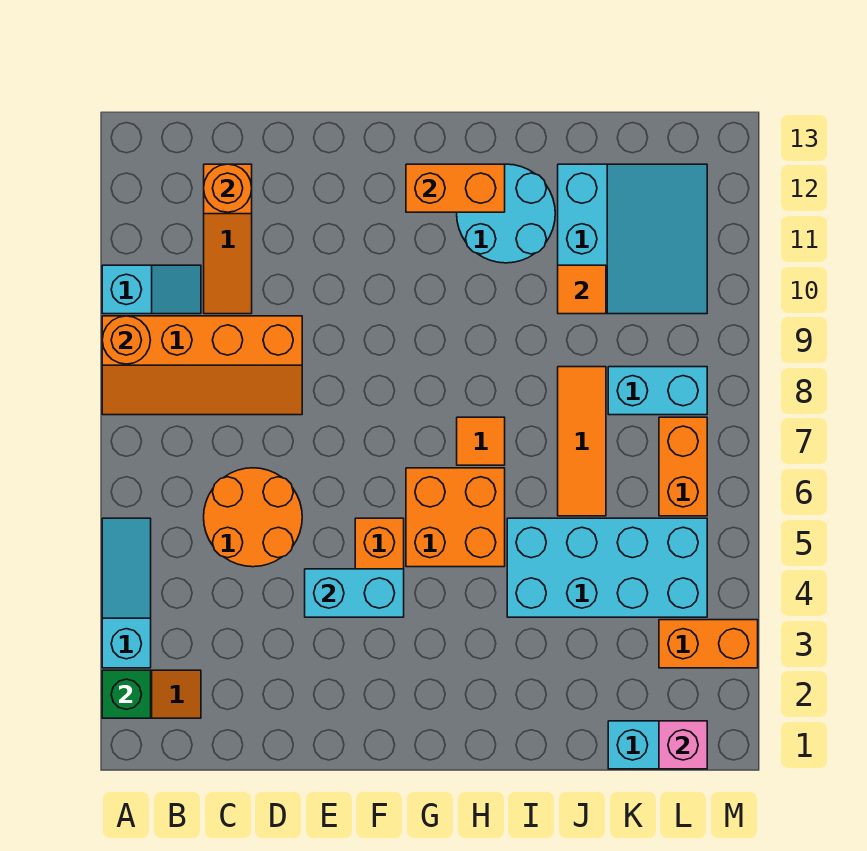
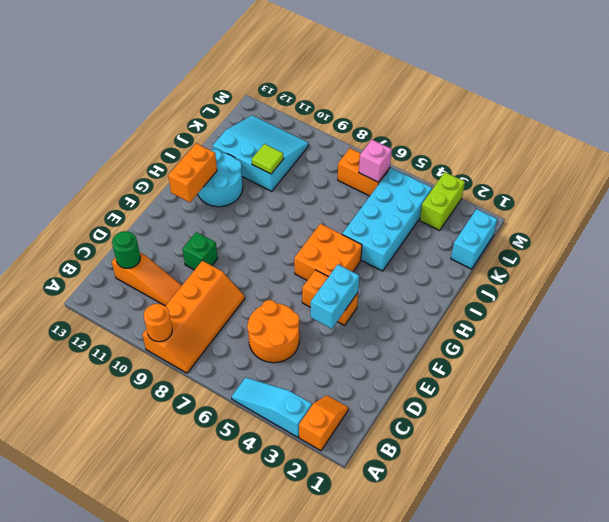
green 1x1 brick [102,670,151,718] -> green 1x1 brick moved to [183,232,218,270]
cyan 1x2 slope [102,265,201,314] -> none
orange 1x1 round brick [204,164,252,212] -> green 1x1 round brick [112,231,140,268]
orange 1x1 tile [457,417,505,465] -> none
orange 1x3 tile [558,367,606,516] -> none
orange 1x1 tile [558,265,606,314] -> lime 1x1 tile [252,144,284,174]
cyan 1x2 brick [608,367,707,415] -> none
pink 1x1 brick [659,721,707,769] -> pink 1x1 brick moved to [359,140,392,182]
orange 1x2 brick [659,620,758,668] -> lime 1x2 brick [420,172,465,231]

